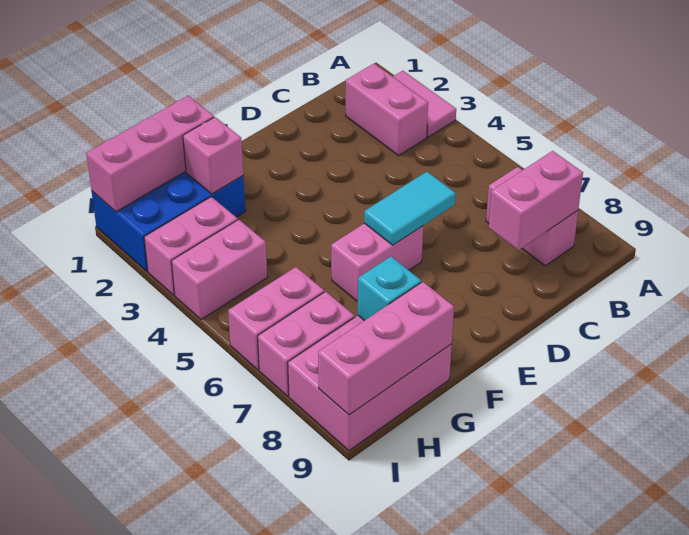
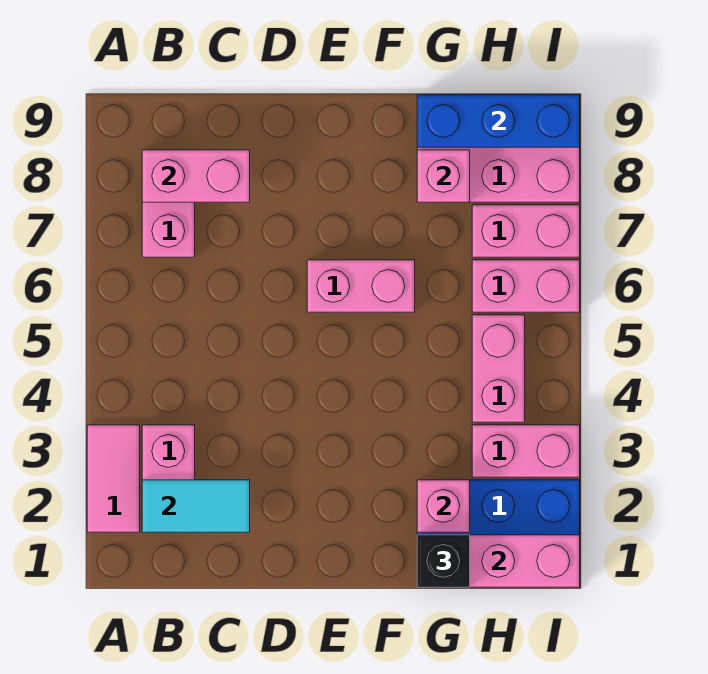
cyan 1x2 tile [364,172,456,245] -> cyan 1x2 tile moved to [142,480,250,532]
none -> black 1x1 brick [417,535,470,587]
cyan 1x1 brick [358,256,421,321] -> pink 1x1 brick [417,150,470,202]
pink 1x3 brick [318,282,454,415] -> blue 1x3 brick [417,95,580,147]
pink 1x2 brick [172,220,267,319] -> pink 1x2 brick turned to [472,315,525,422]

